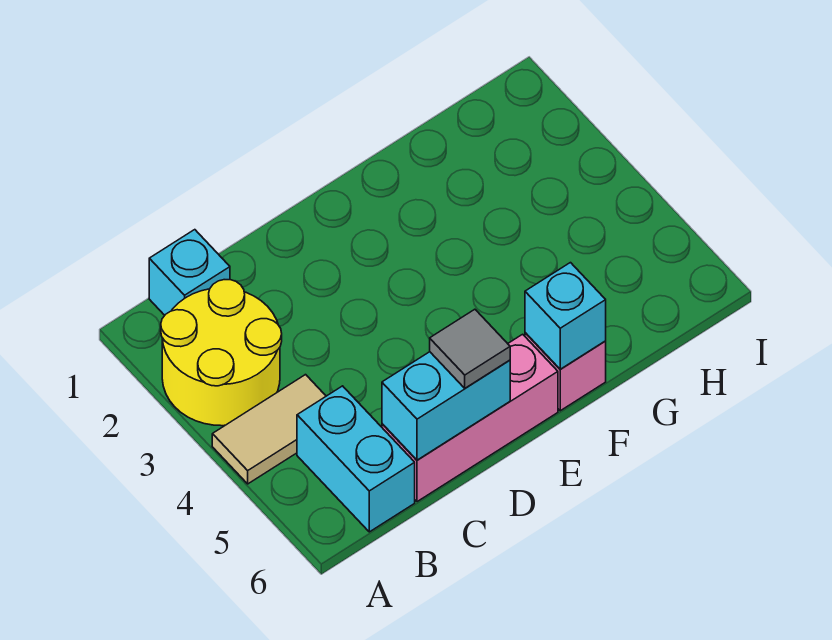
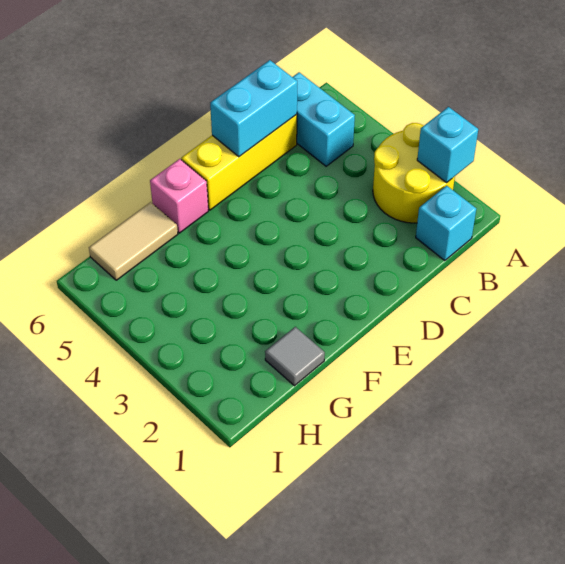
tan 1x2 tile [212,375,326,484] -> tan 1x2 tile moved to [89,202,178,280]
pink 1x3 brick [382,334,558,502] -> yellow 1x3 brick [181,114,297,210]
grey 1x1 tile [430,309,510,388] -> grey 1x1 tile moved to [265,327,325,386]
cyan 1x1 brick [525,263,606,369] -> cyan 1x1 brick moved to [417,107,478,183]

